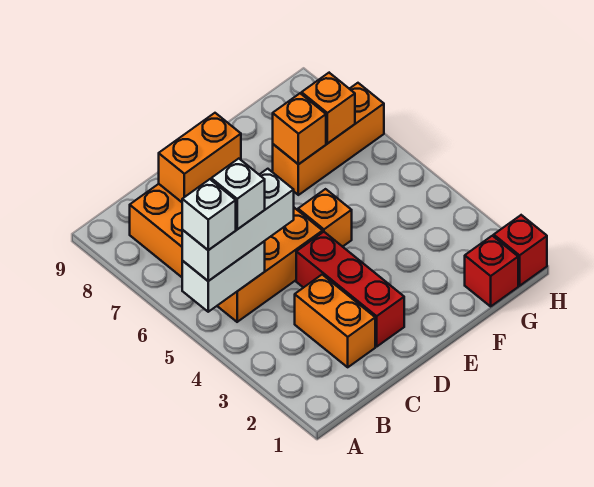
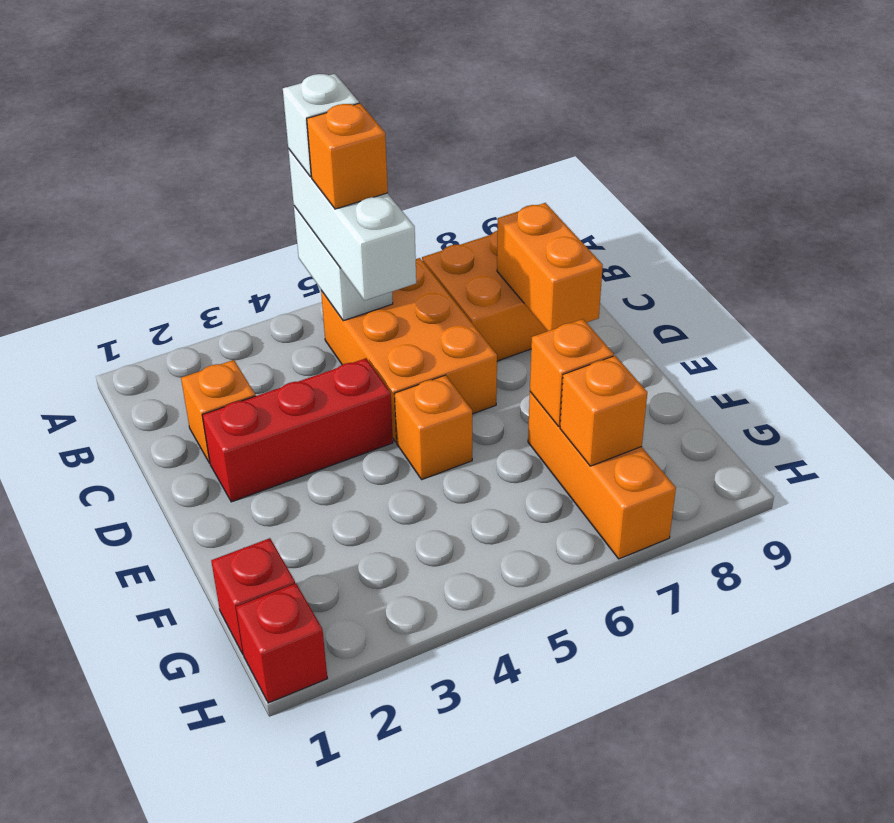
white 1x1 brick [211,159,265,229] -> orange 1x1 brick [307,103,388,209]
orange 1x2 brick [295,275,375,367] -> orange 1x1 brick [181,360,256,463]

